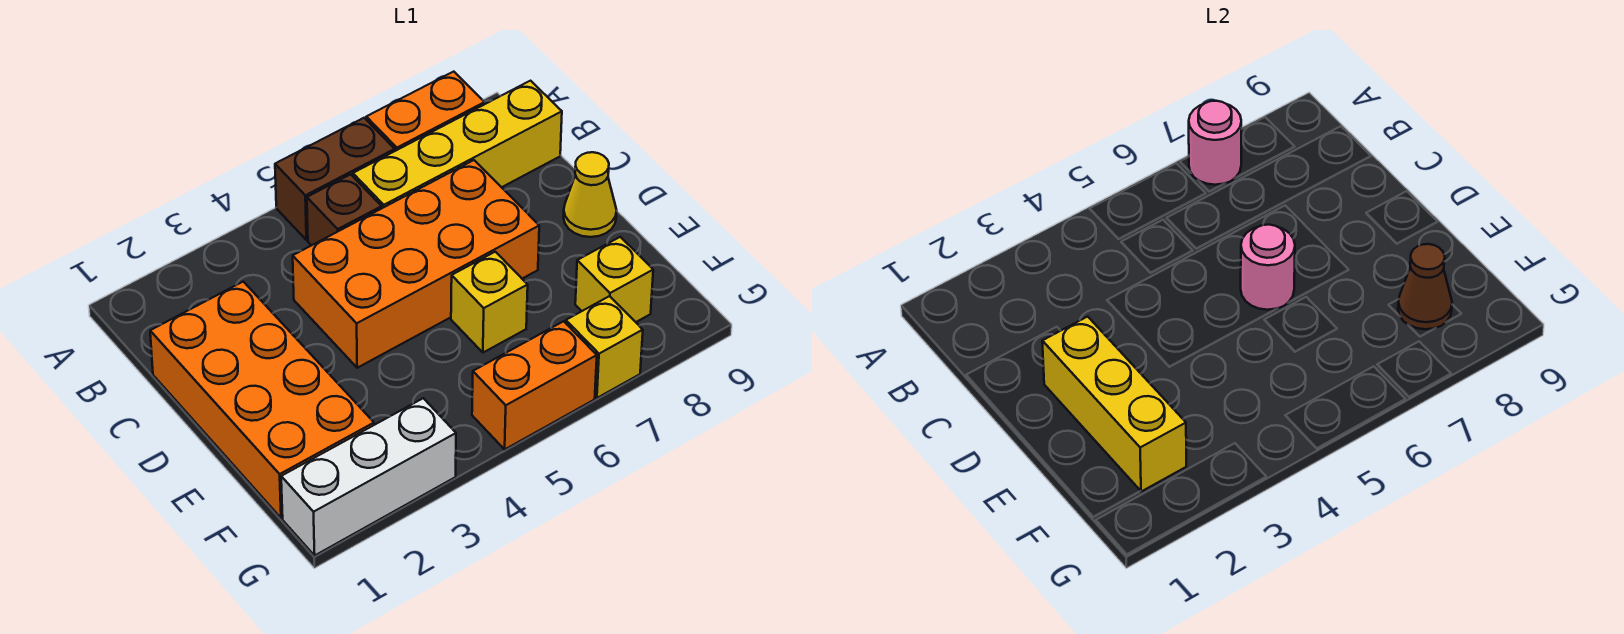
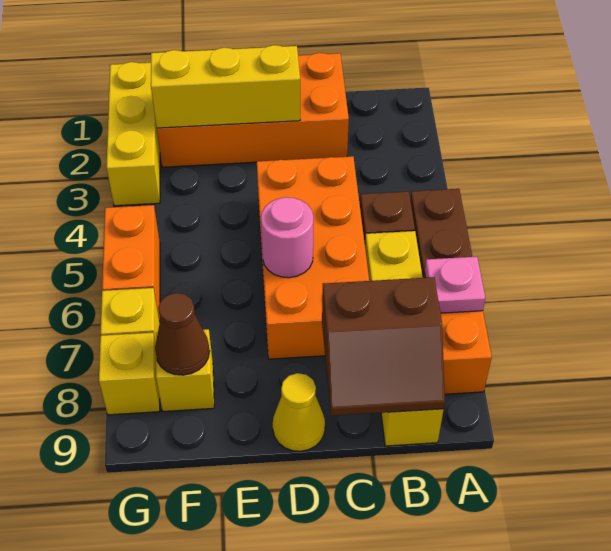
pink 1x1 round brick [1189,101,1241,185] -> pink 1x1 plate [424,257,485,313]
none -> brown 2x2 slope [322,277,445,416]
yellow 1x1 brick [451,252,528,353] -> yellow 1x1 brick moved to [99,333,160,415]
white 1x3 brick [281,398,456,555] -> yellow 1x3 brick [106,62,160,206]

